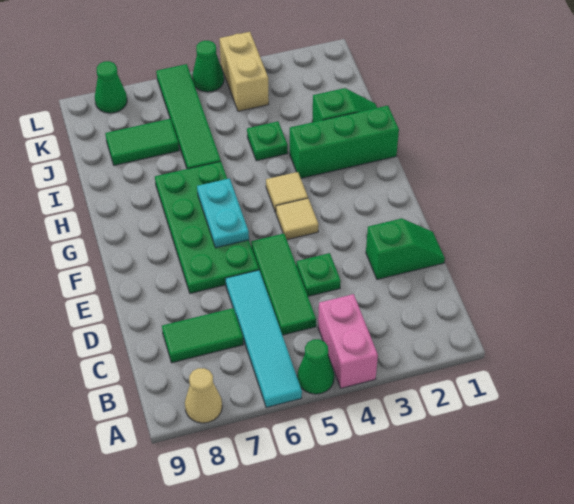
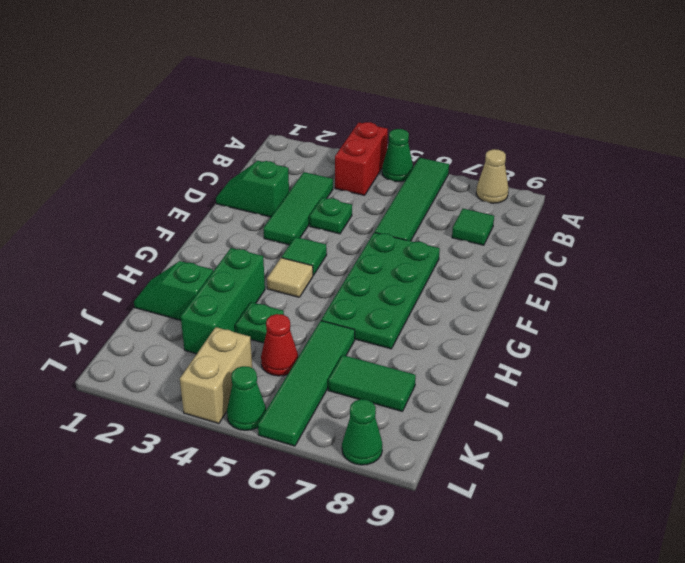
pink 1x2 brick [318,294,378,388] -> red 1x2 brick [335,122,388,195]
cyan 1x4 tile [225,270,302,408] -> green 1x4 tile [375,158,449,241]
green 1x3 tile [251,234,316,335] -> green 1x3 tile moved to [263,172,333,245]
green 1x2 tile [162,308,243,363] -> green 1x1 tile [452,209,494,245]
tan 1x1 tile [276,198,319,240] -> green 1x1 tile [282,237,327,275]
cyan 1x2 plate [197,178,249,248] -> none
green 1x3 brick [290,106,399,178] -> green 1x3 brick turned to [181,248,265,354]
none -> red 1x1 cone [261,314,298,376]

